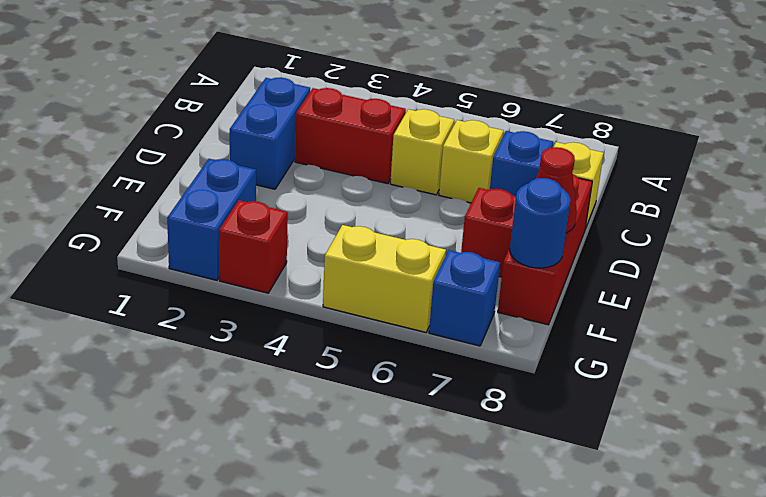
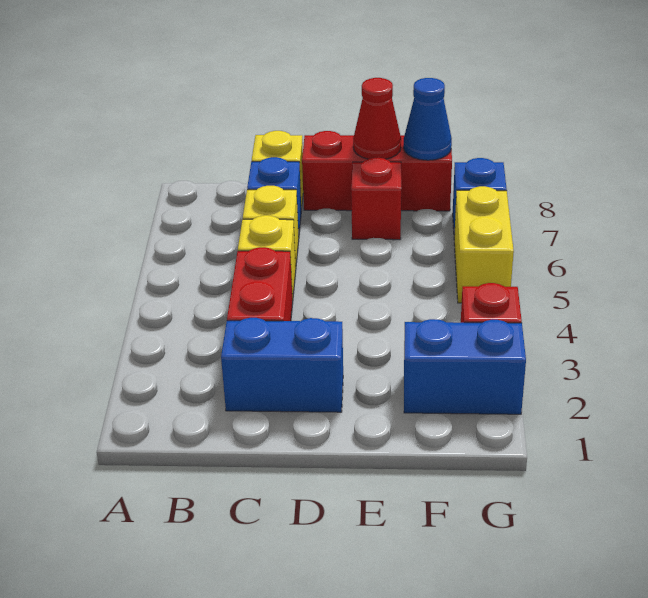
blue 1x1 round brick [510,178,570,268] -> blue 1x1 cone [404,78,452,160]

